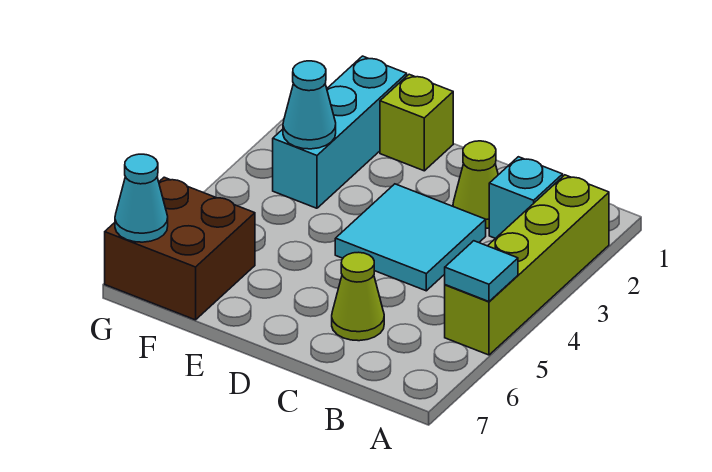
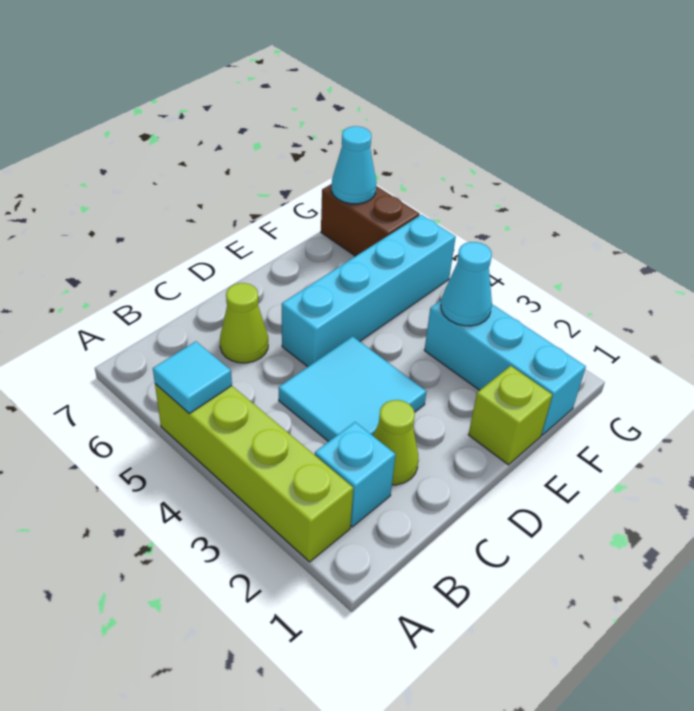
none -> cyan 1x4 brick [282,215,456,367]
brown 2x2 brick [105,177,255,320] -> brown 1x2 brick [321,184,420,256]

